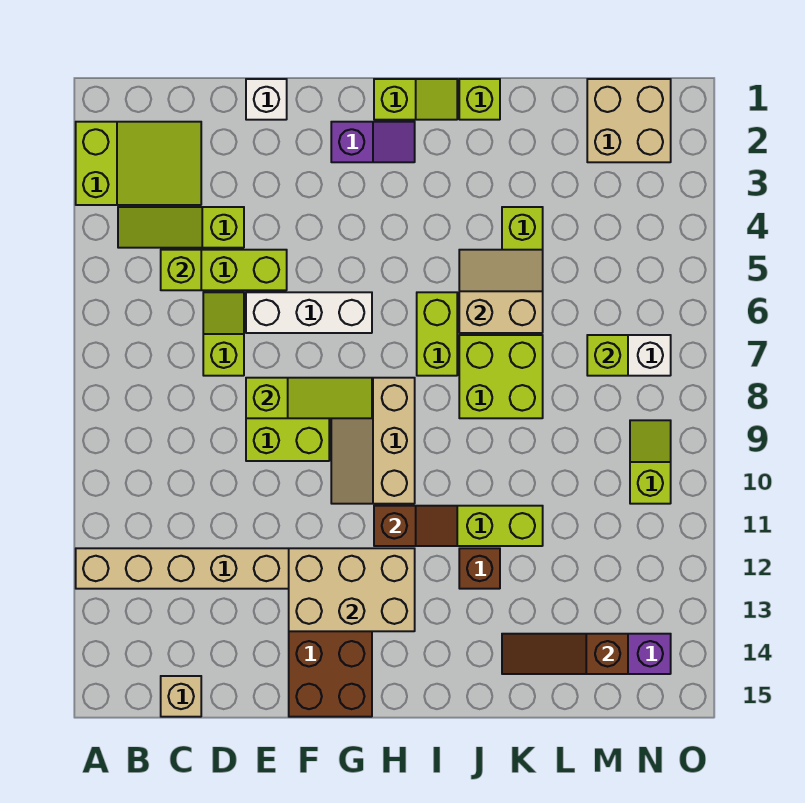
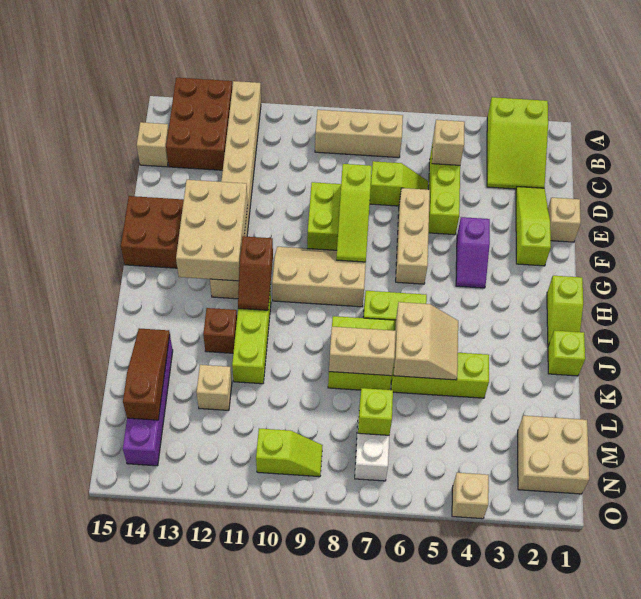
none -> brown 2x3 brick [166,78,232,170]
lime 1x3 slope [118,207,244,248] -> lime 1x3 slope moved to [516,187,551,266]
none -> tan 1x3 brick [315,110,403,158]
lime 1x1 brick [161,250,201,290] -> tan 1x1 brick [432,120,465,165]
white 1x1 brick [246,79,287,120] -> tan 1x1 brick [548,198,581,242]
white 1x3 brick [246,292,372,333] -> tan 1x3 brick [396,188,430,284]
purple 1x2 slope [331,122,415,162] -> purple 1x2 slope moved to [456,217,490,288]
none -> tan 1x2 brick [329,327,396,376]
none -> tan 1x1 brick [197,365,232,410]
none -> tan 1x1 brick [452,473,489,519]

